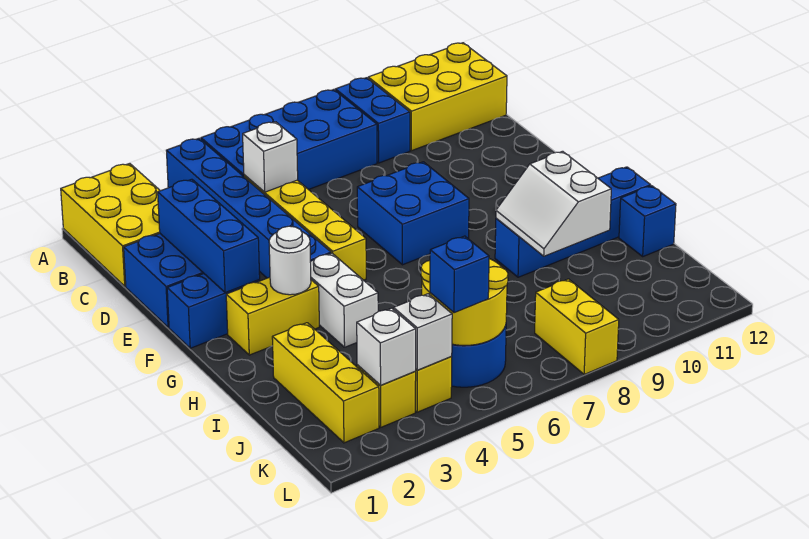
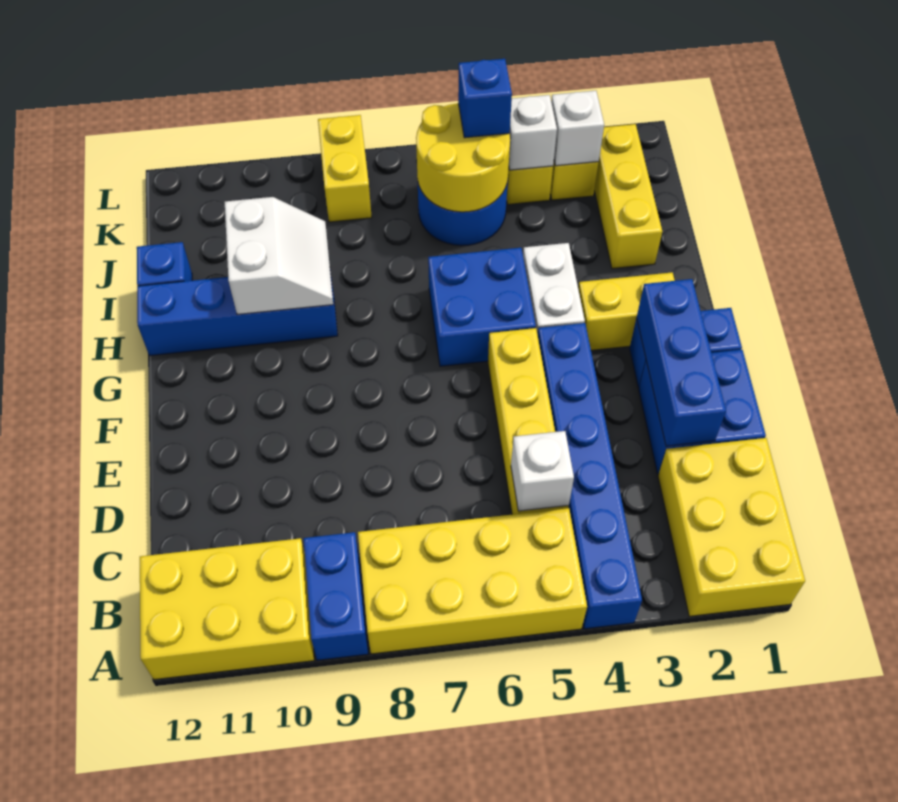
blue 2x4 brick [201,90,377,190] -> yellow 2x4 brick [358,508,587,654]
blue 2x2 brick [357,162,469,265] -> blue 2x2 brick moved to [428,248,536,366]
white 1x1 round brick [269,226,311,295] -> none

